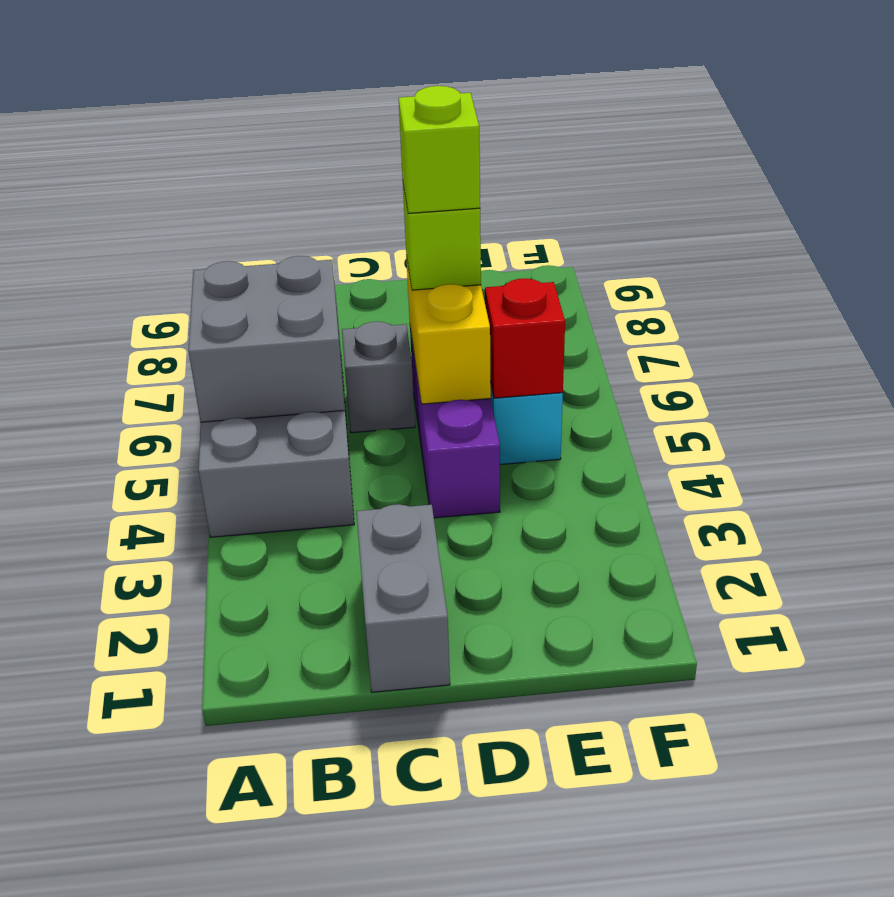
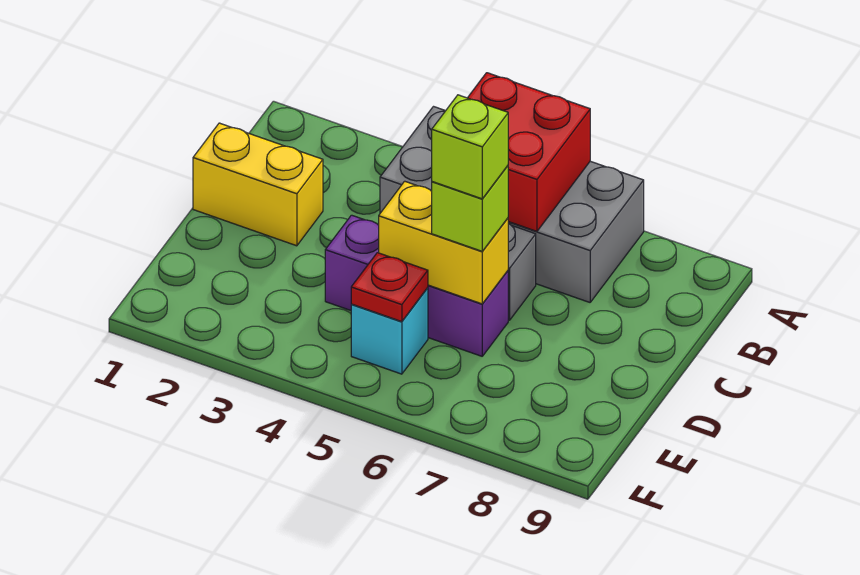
grey 2x2 brick [188,256,345,422] -> red 2x2 brick [468,73,590,231]
grey 1x2 brick [356,504,450,692] -> yellow 1x2 brick [193,123,323,246]
red 1x1 brick [485,278,565,398] -> red 1x1 plate [351,253,428,322]

